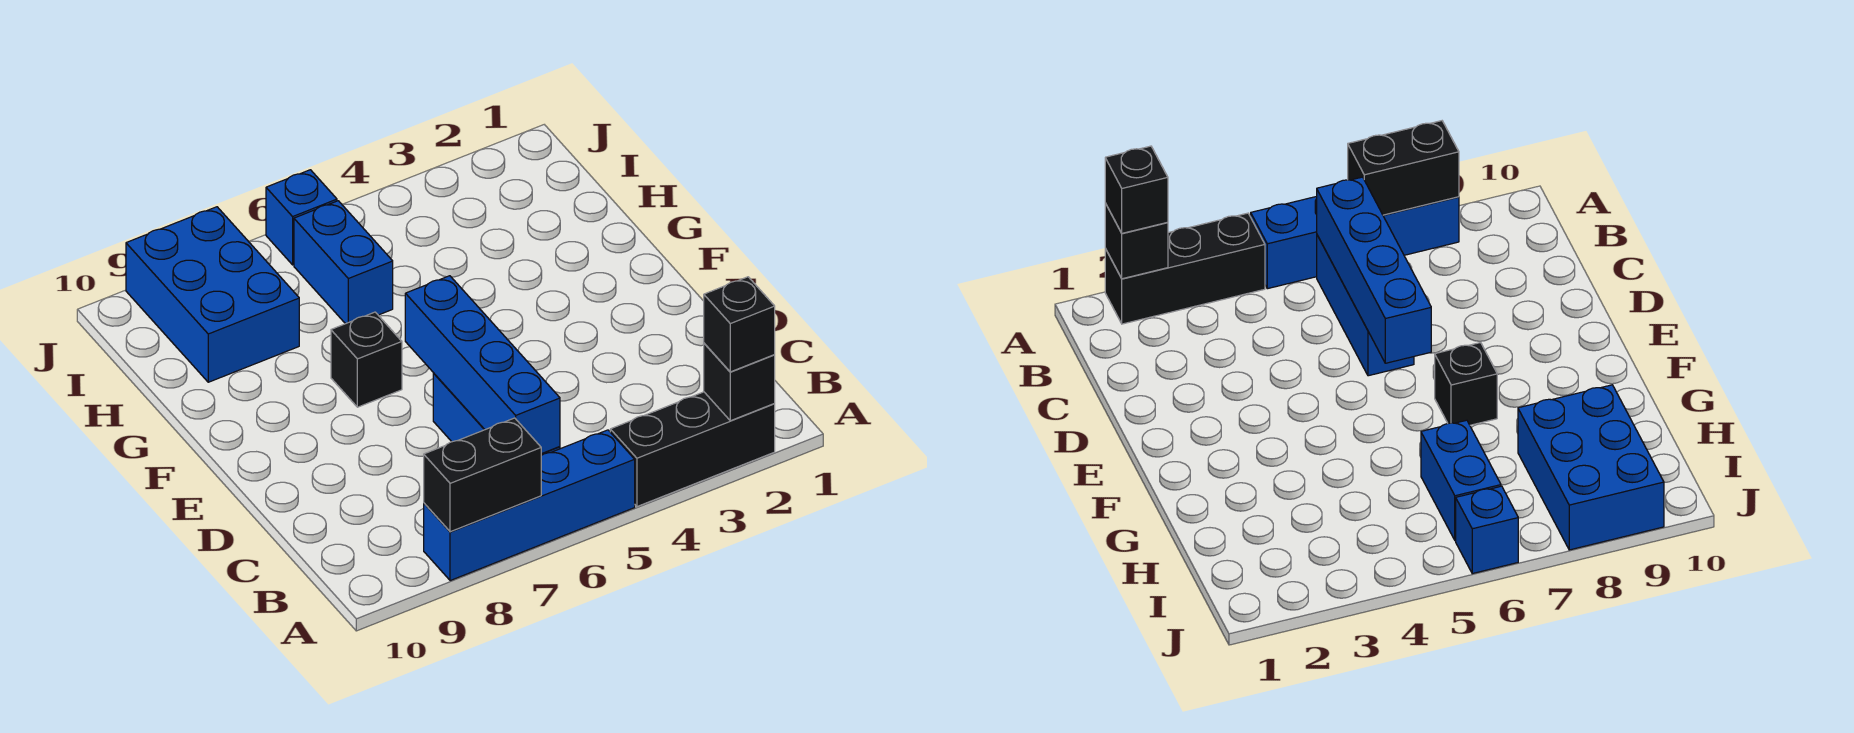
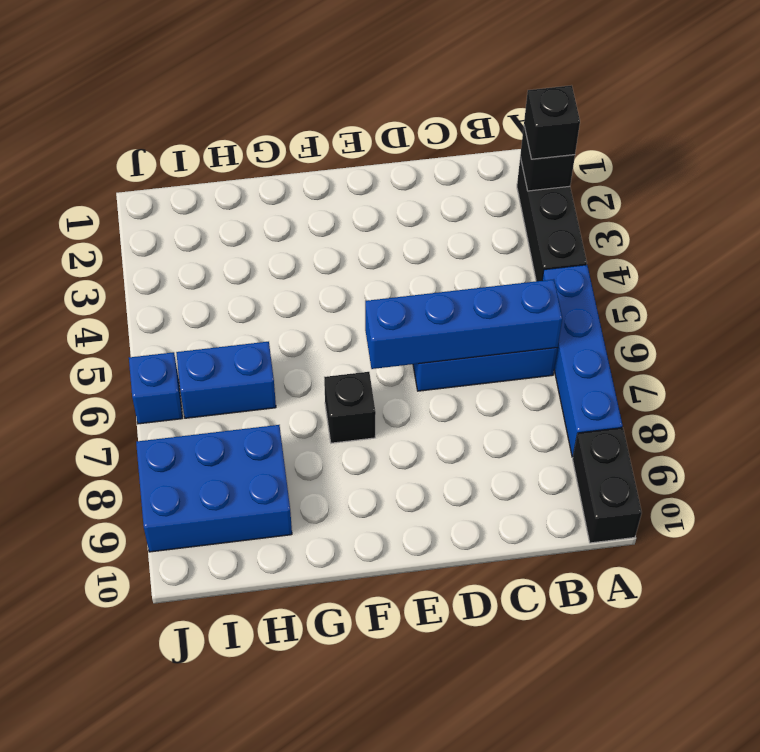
black 1x2 brick [424,418,541,532] -> black 1x2 brick moved to [573,428,642,543]

